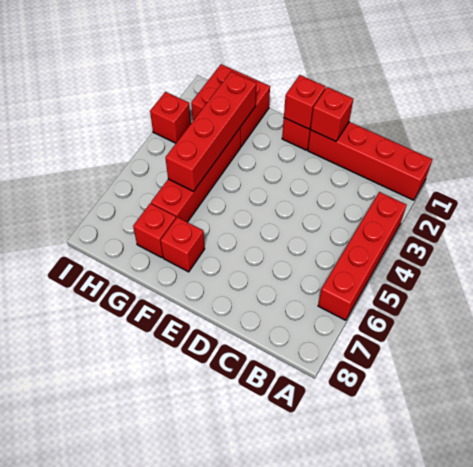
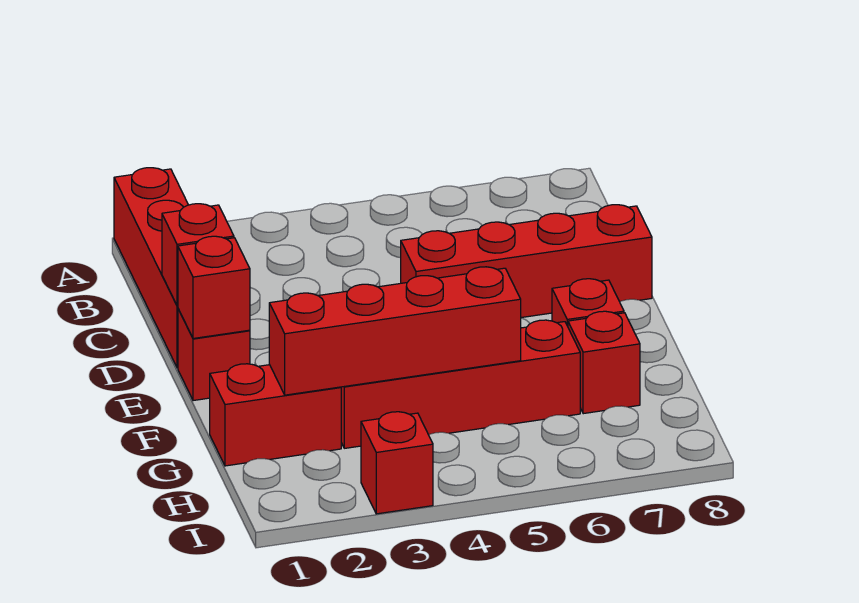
red 1x4 brick [318,192,406,320] -> red 1x4 brick moved to [401,205,652,318]
red 2x2 brick [191,64,270,146] -> red 1x2 brick [210,364,341,466]

